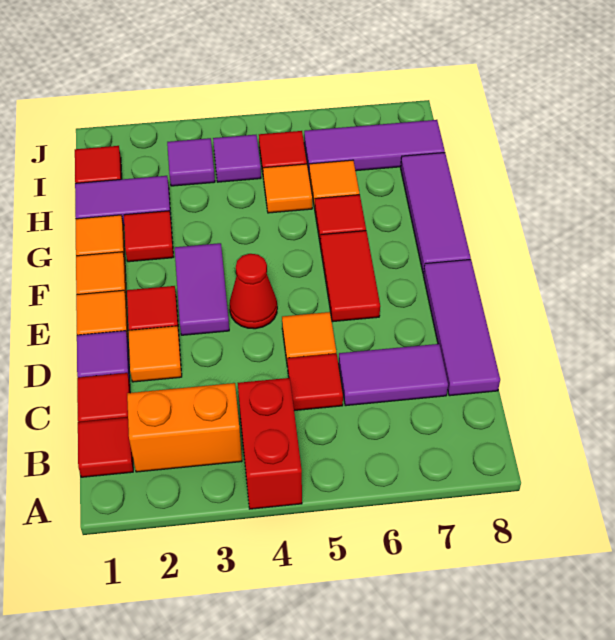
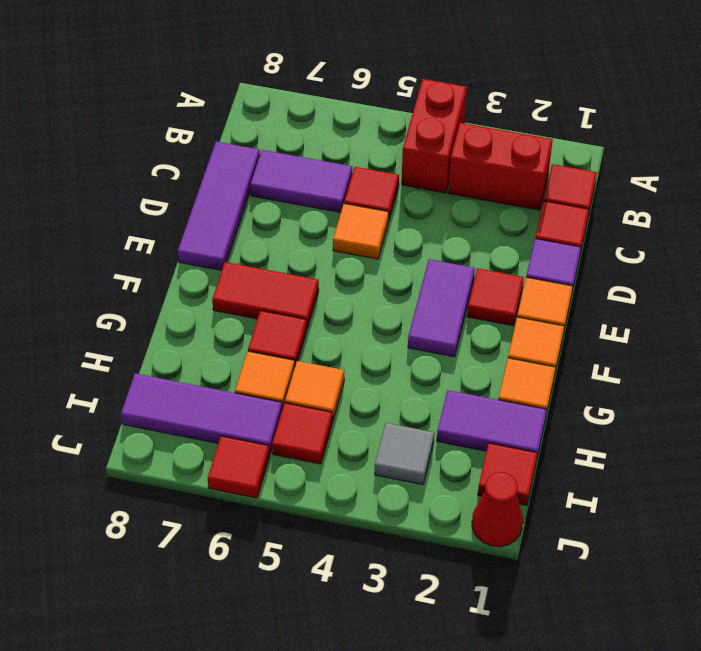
orange 1x2 brick [127,383,242,472] -> red 1x2 brick [448,123,553,210]
orange 1x1 tile [129,326,182,382] -> none
red 1x1 cone [230,254,277,329] -> red 1x1 cone moved to [472,473,523,547]
red 1x2 tile [320,231,380,322] -> red 1x2 tile turned to [212,262,319,328]
purple 1x3 tile [401,153,471,274] -> none
red 1x1 tile [124,211,173,262] -> red 1x1 tile moved to [208,436,270,498]
purple 1x1 tile [167,138,215,186] -> grey 1x1 tile [375,423,434,485]
purple 1x1 tile [213,135,261,182] -> none

